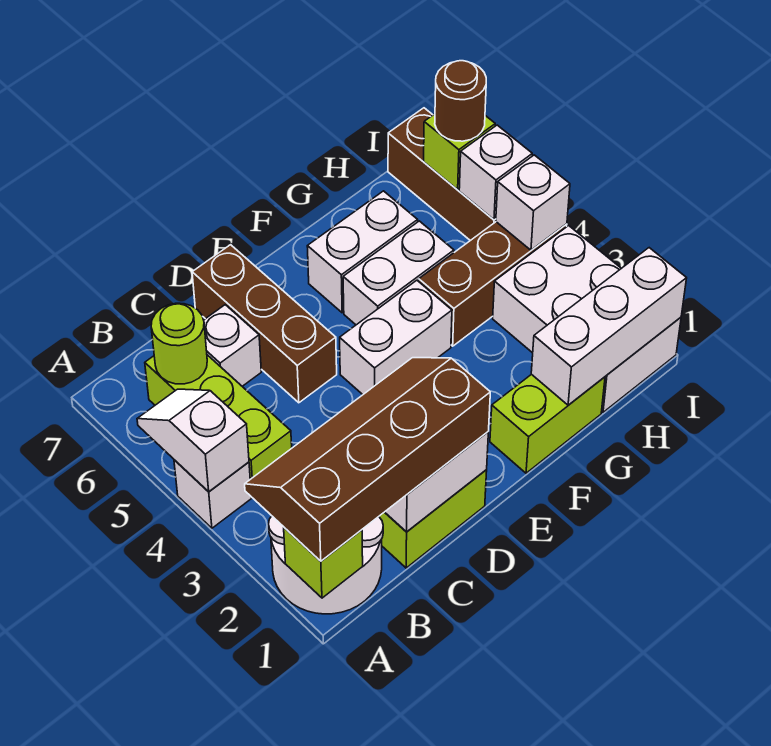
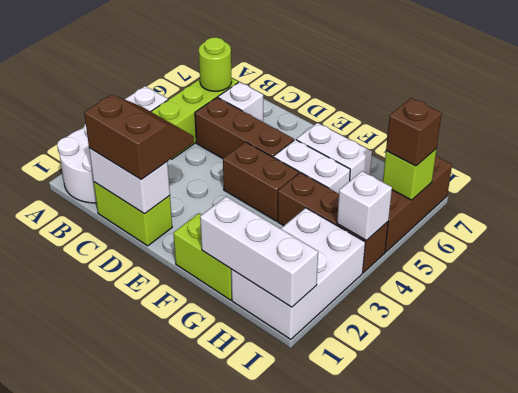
lime 1x1 brick [284,528,363,598] -> none
brown 2x4 slope [245,358,490,561] -> brown 2x2 slope [84,95,194,180]
white 1x2 slope [137,389,249,492] -> none
brown 1x3 brick [192,245,337,403] -> brown 1x3 brick turned to [195,97,294,159]
white 1x2 brick [340,280,452,395] -> brown 1x2 brick [223,142,299,221]
white 1x1 brick [459,125,532,220] -> none
brown 1x1 round brick [435,61,486,141] -> brown 1x1 brick [386,98,442,166]

